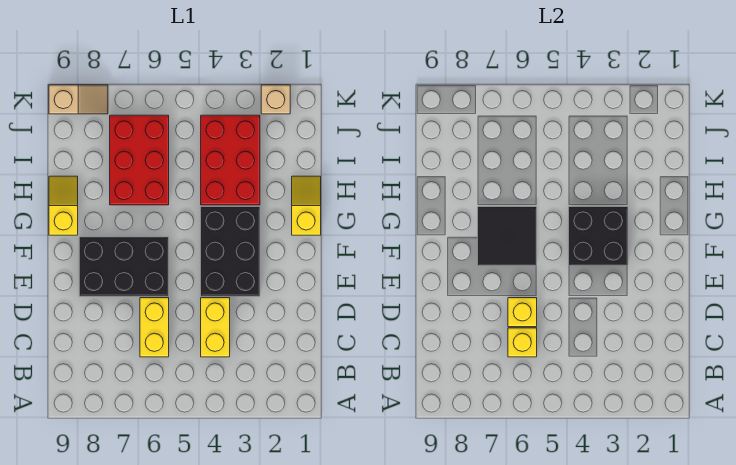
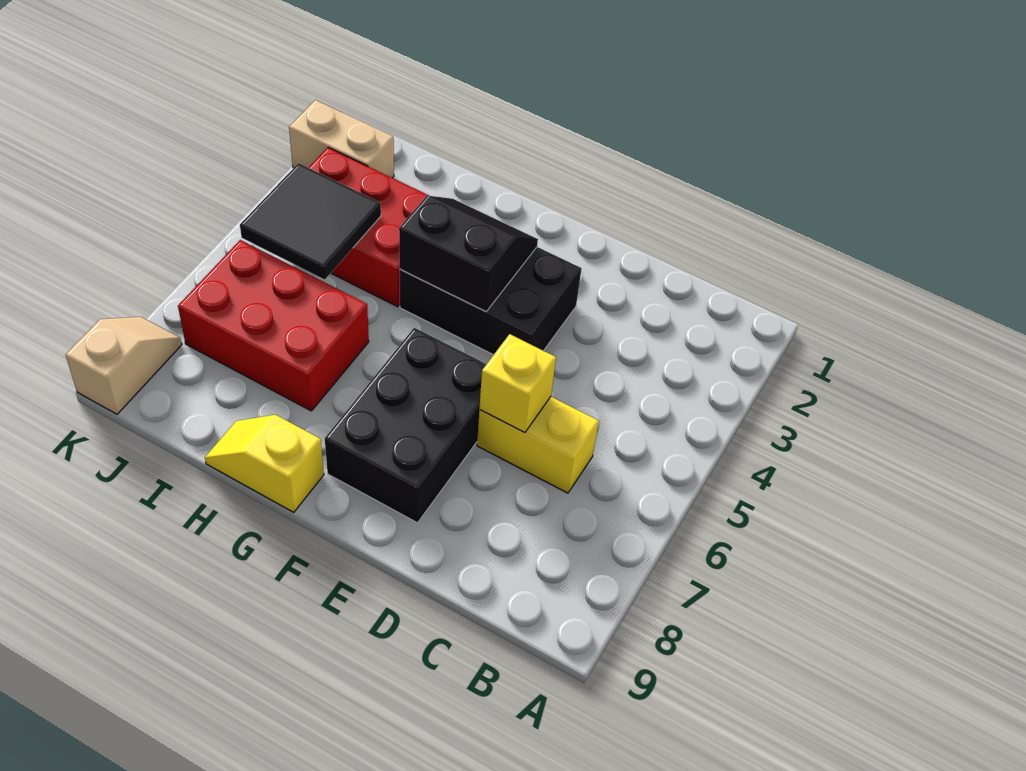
yellow 1x2 brick [201,298,230,357] -> none
yellow 1x1 brick [508,328,537,357] -> none
black 2x2 brick [569,207,628,266] -> black 2x2 slope [399,196,538,311]
black 2x2 tile [478,207,537,266] -> black 2x2 tile moved to [240,163,381,280]
yellow 1x2 slope [292,176,321,235] -> none
tan 1x1 brick [261,85,290,114] -> tan 1x2 brick [289,100,394,178]

